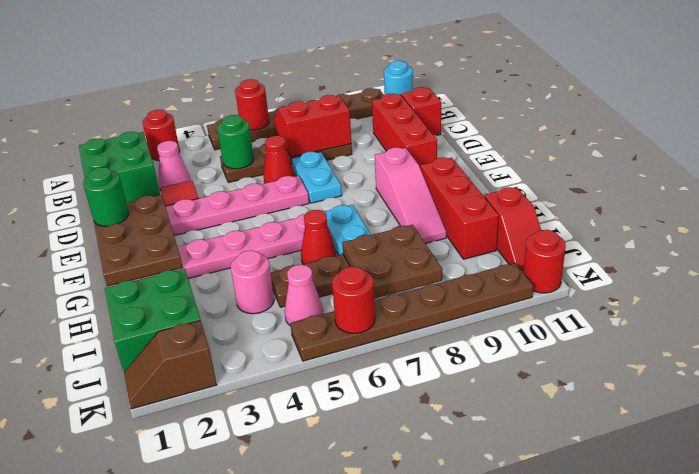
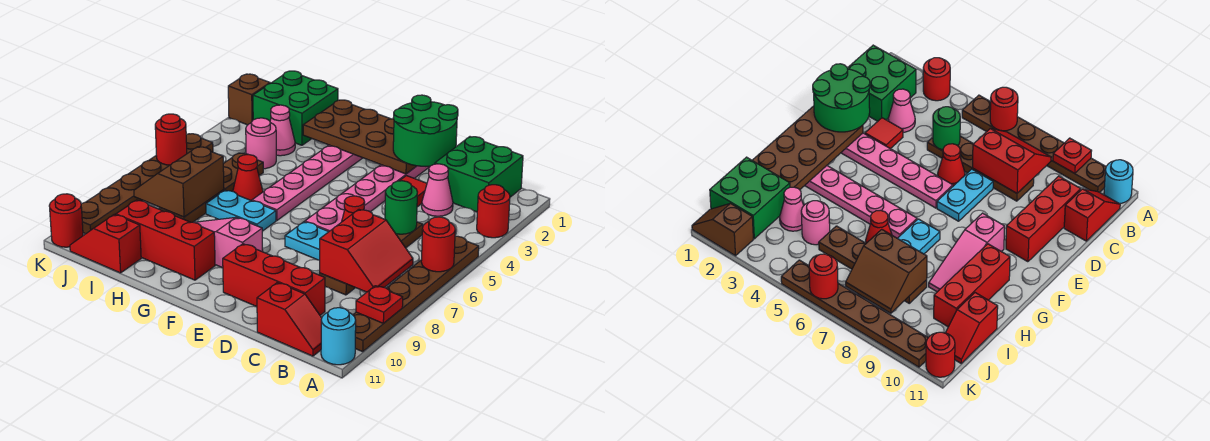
none -> red 1x1 plate [356,286,403,323]
brown 2x3 plate [94,195,182,286] -> brown 2x4 plate [303,100,416,174]
green 1x1 round brick [83,167,128,226] -> green 2x2 round brick [393,95,458,166]
brown 2x2 plate [342,225,442,299] -> brown 2x2 slope [134,147,224,217]
pink 1x1 cone [285,265,324,326] -> pink 1x1 cone moved to [270,105,295,156]

